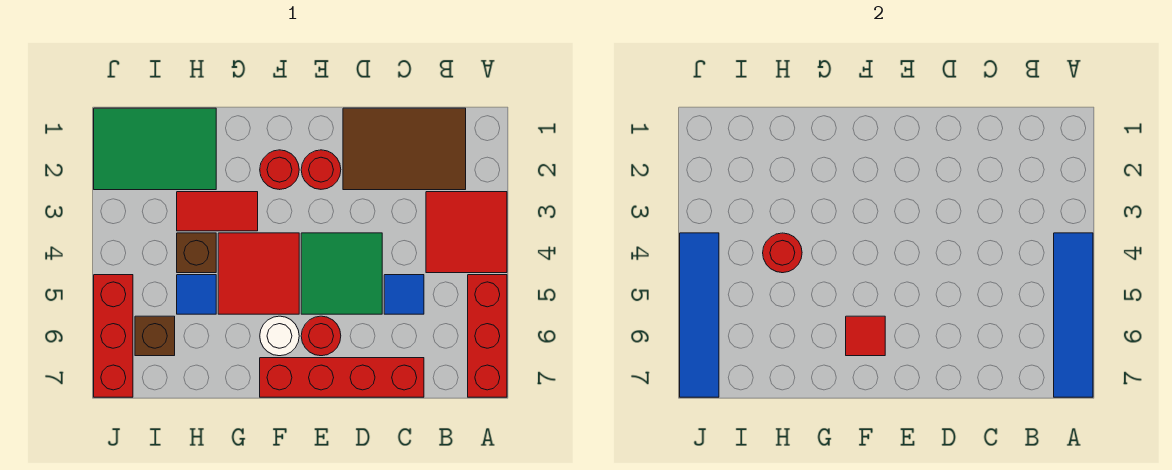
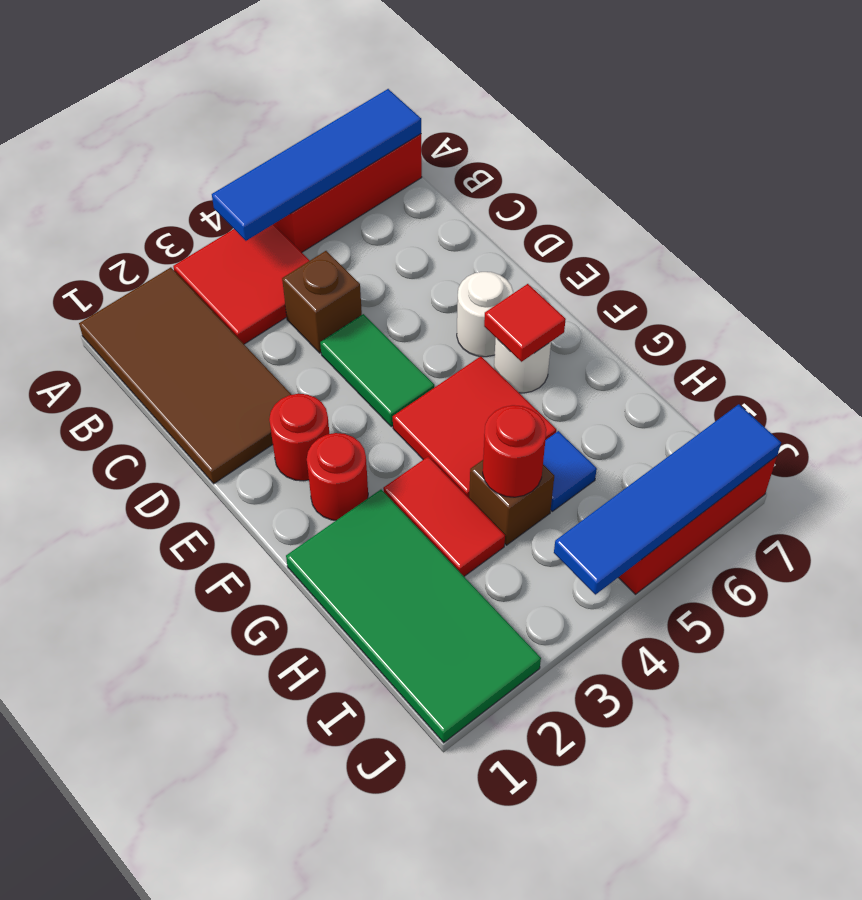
brown 2x3 tile [343,108,466,190] -> brown 2x4 tile [79,267,291,484]
blue 1x1 tile [384,275,424,314] -> none
red 1x4 brick [260,358,424,397] -> none
green 2x2 tile [301,233,382,314] -> green 1x2 tile [320,314,434,427]
red 1x1 round brick [301,316,341,356] -> white 1x1 round brick [457,272,513,357]
green 2x3 tile [94,108,216,190] -> green 2x4 tile [286,490,541,743]
brown 1x1 brick [135,316,175,356] -> brown 1x1 brick moved to [282,251,362,353]

